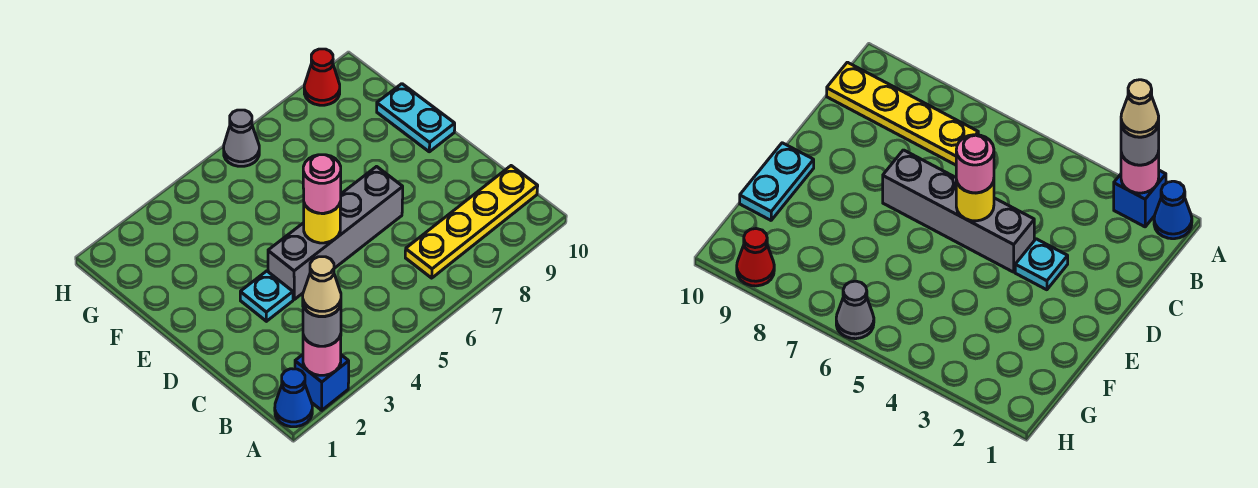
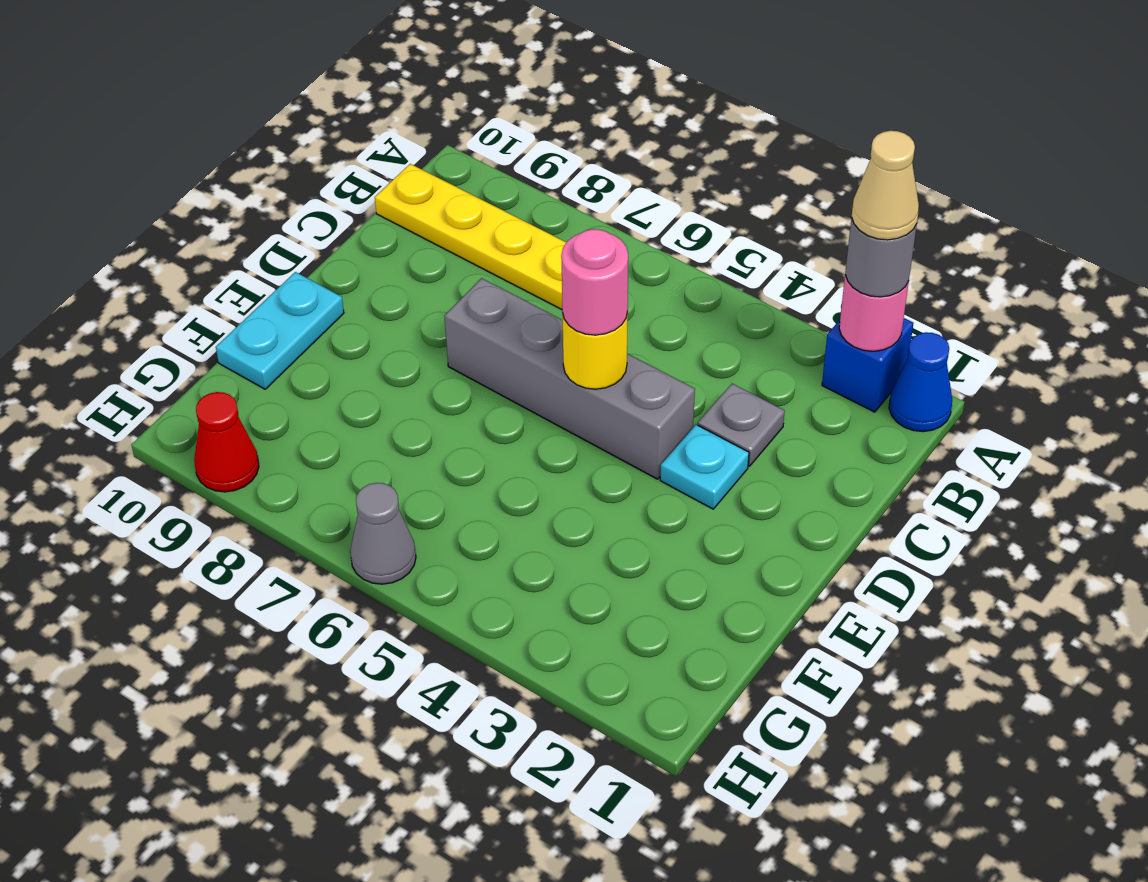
none -> grey 1x1 plate [698,384,785,466]

